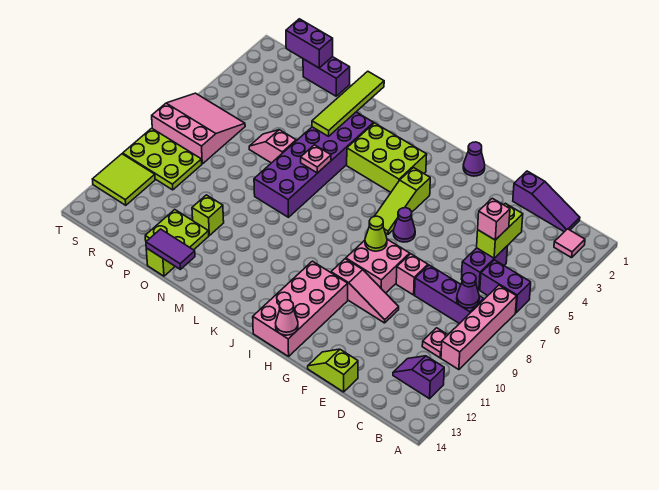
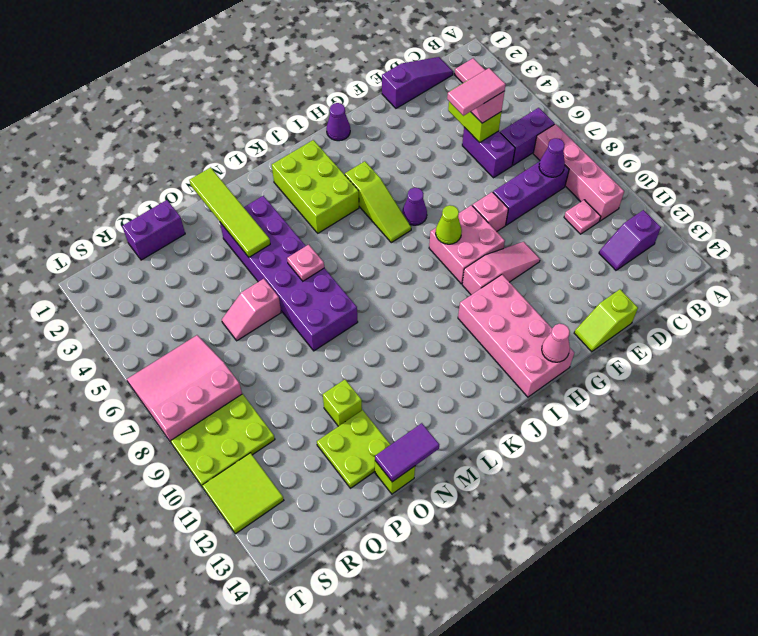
none -> pink 1x2 tile [447,68,506,116]
lime 2x3 brick [347,123,427,192] -> lime 2x3 brick turned to [272,140,359,233]
purple 1x2 brick [286,19,333,68] -> none

